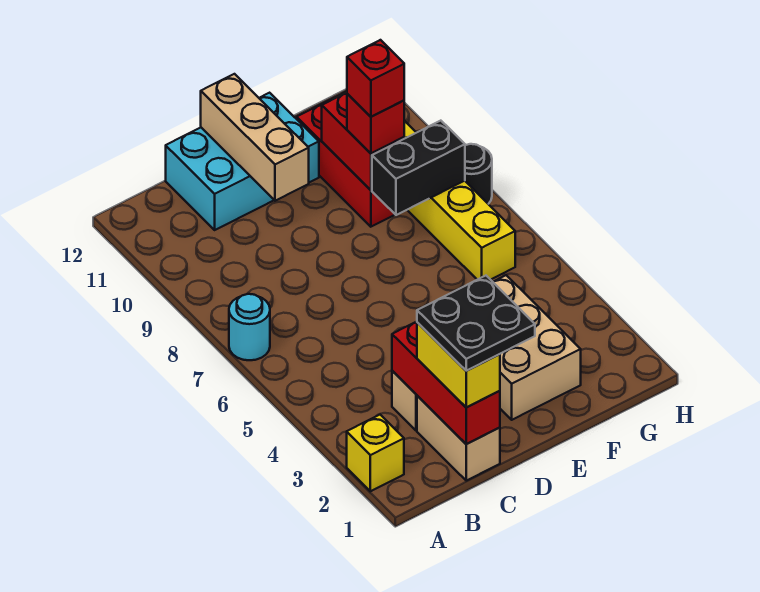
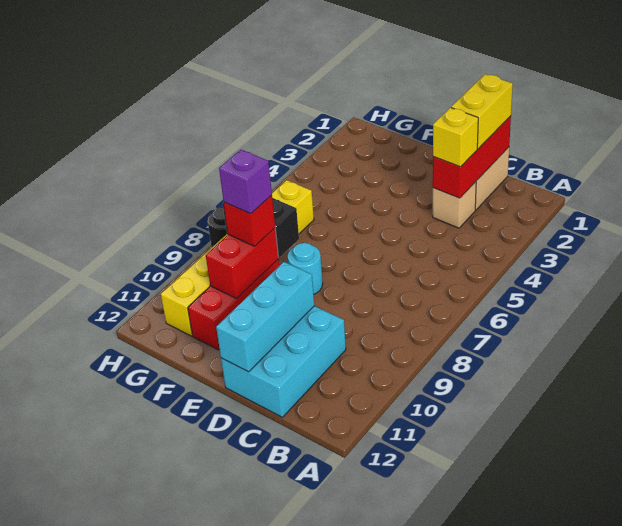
yellow 1x1 brick [347,415,404,491] -> yellow 1x1 brick moved to [433,108,478,167]
cyan 1x1 round brick [229,294,270,360] -> cyan 1x1 round brick moved to [288,243,323,294]
black 2x2 plate [417,276,535,371] -> none
cyan 2x3 brick [166,93,319,230] -> cyan 2x3 brick turned to [221,306,346,417]
tan 1x3 brick [201,74,309,201] -> cyan 1x3 brick [216,262,314,372]
tan 2x3 brick [493,275,581,420] -> none
red 1x1 brick [347,40,404,117] -> purple 1x1 brick [219,150,272,214]

